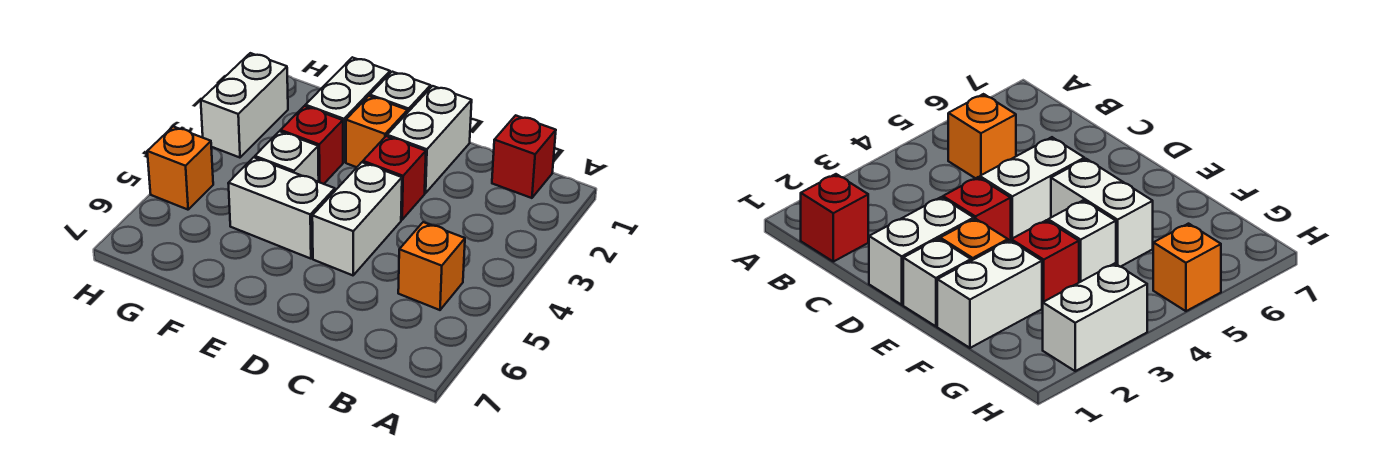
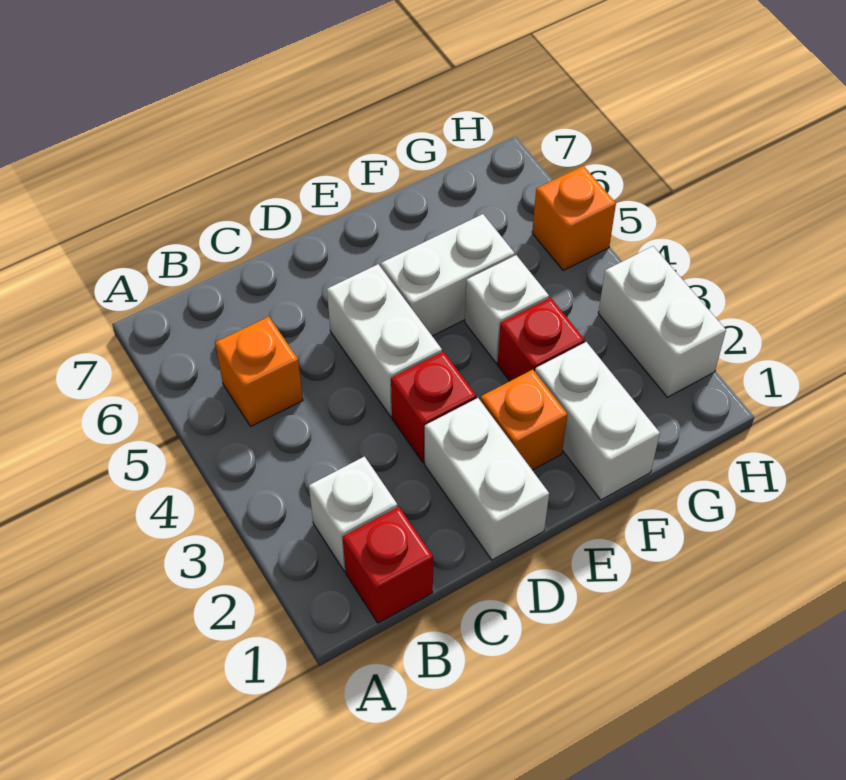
white 1x1 brick [370,72,431,112] -> white 1x1 brick moved to [309,457,397,571]

